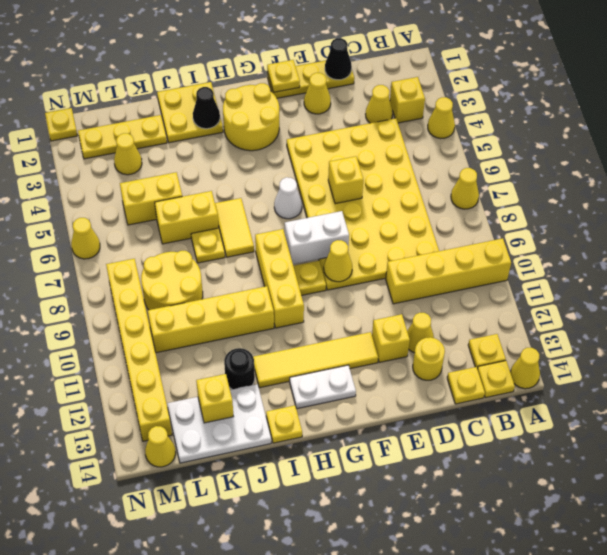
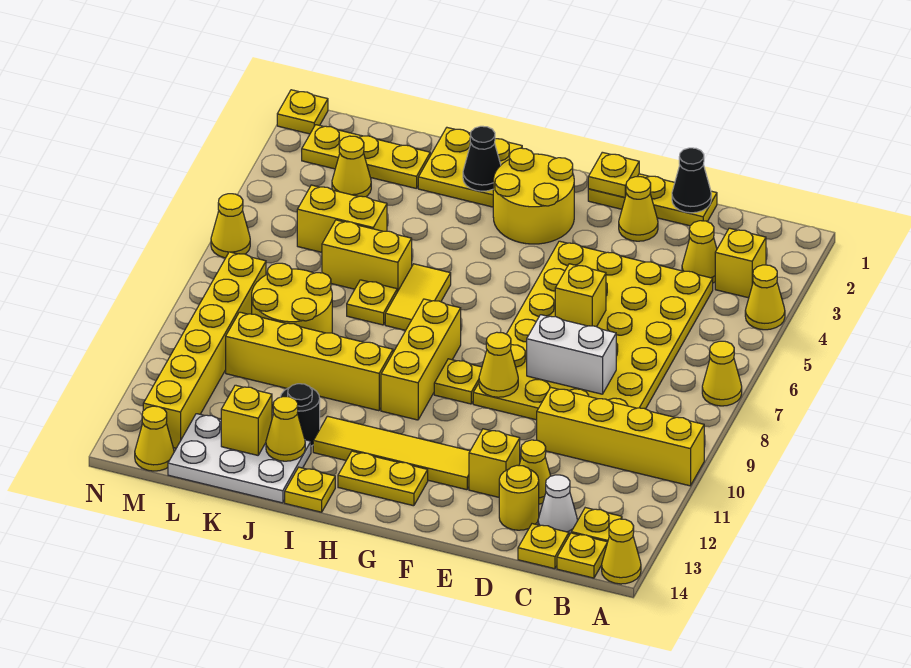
white 1x2 brick [285,211,349,264] -> white 1x2 brick moved to [527,315,616,394]
white 1x1 cone [274,177,302,219] -> white 1x1 cone moved to [538,475,578,535]
white 1x2 plate [290,365,356,409] -> yellow 1x2 plate [338,451,428,506]
none -> yellow 1x1 cone [266,397,305,461]

